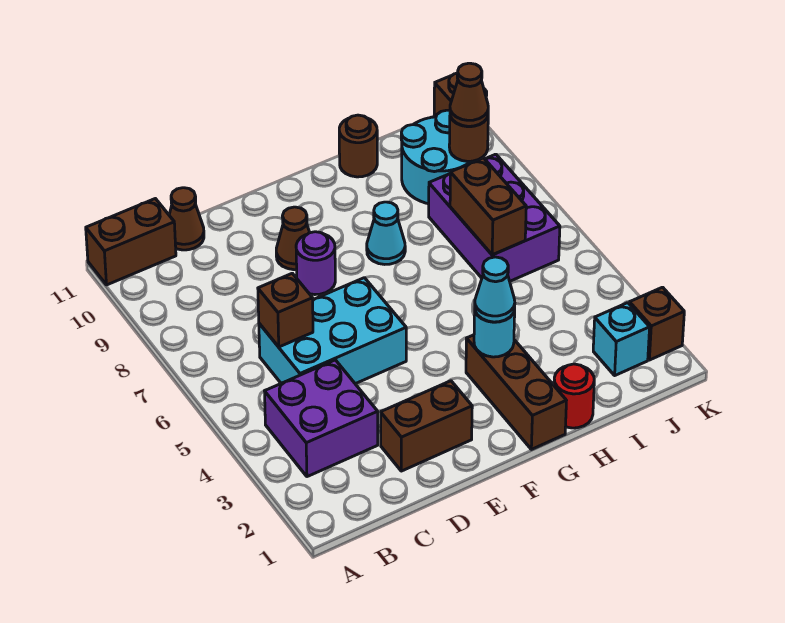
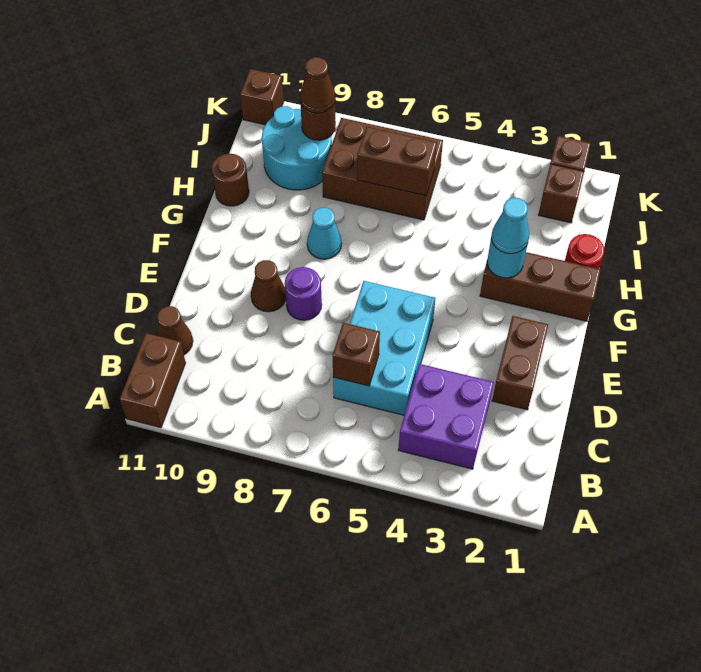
purple 2x3 brick [429,154,560,281] -> brown 2x3 brick [322,118,443,220]
cyan 1x1 brick [593,303,650,375] -> brown 1x1 brick [538,164,584,223]

